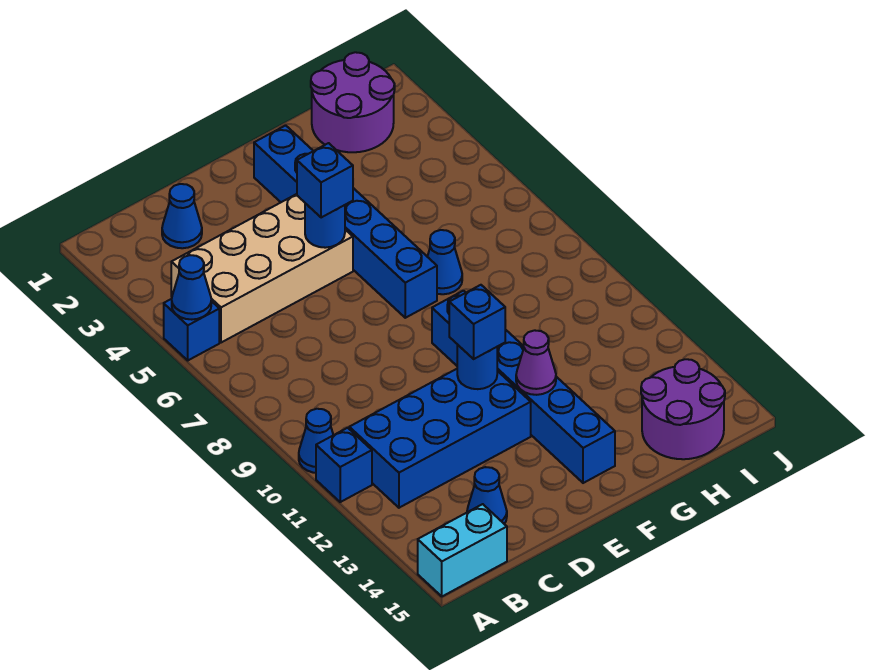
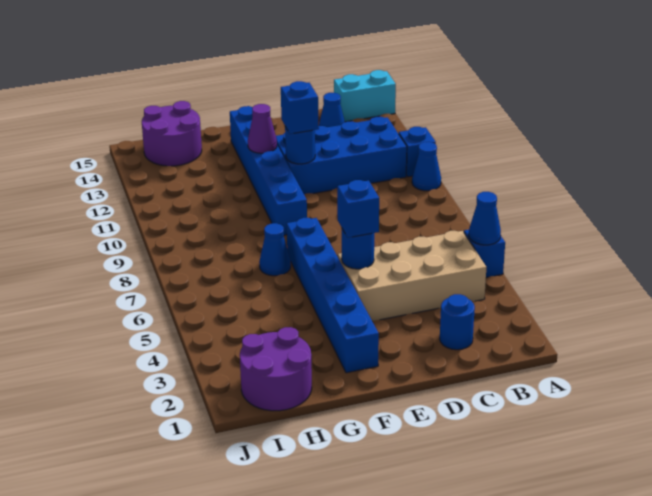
blue 1x1 cone [162,184,202,248] -> blue 1x1 round brick [440,294,475,350]

